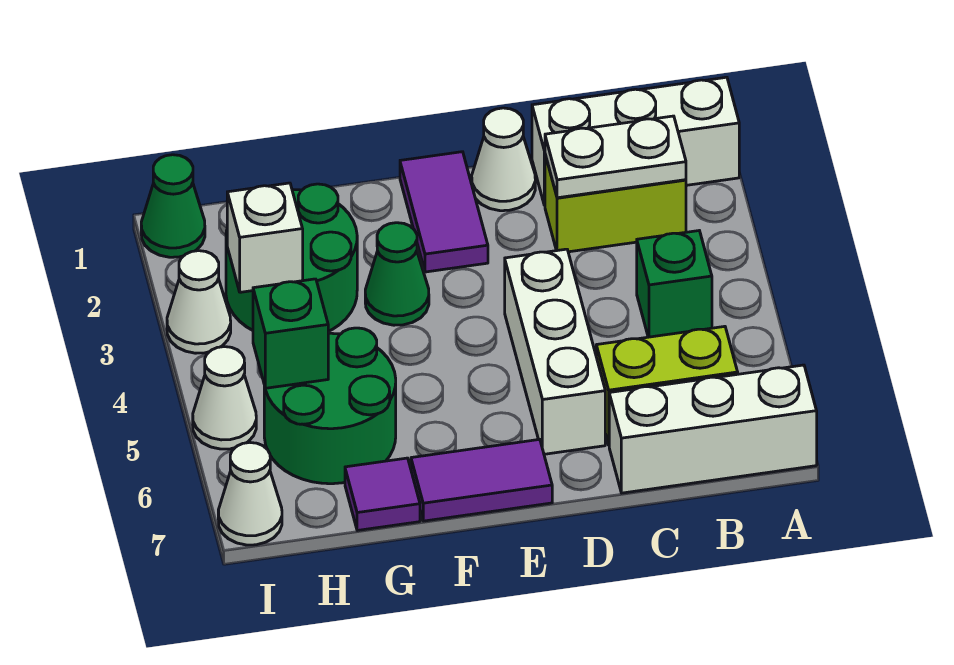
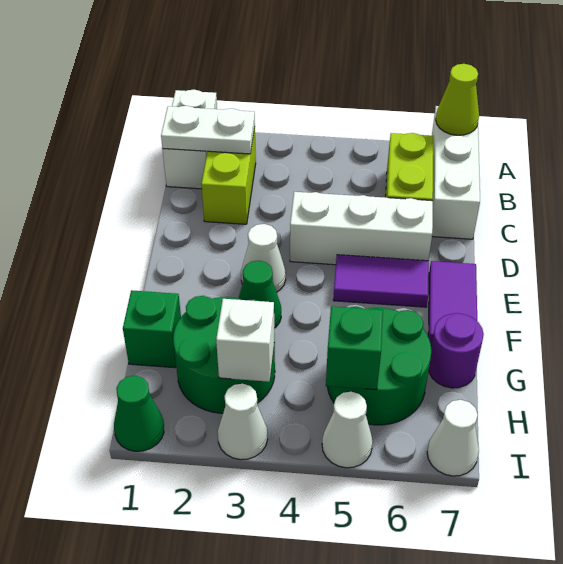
white 1x3 brick [532,77,739,205] -> white 1x2 brick [162,90,217,189]
none -> lime 1x1 cone [436,64,479,135]
white 1x2 plate [545,116,686,198] -> white 1x2 plate turned to [161,106,255,154]
green 1x1 brick [637,231,712,337] -> green 1x1 brick moved to [123,290,181,368]
white 1x1 cone [472,108,535,211] -> white 1x1 cone moved to [241,224,286,292]
purple 1x2 tile [400,152,488,272] -> purple 1x2 tile moved to [333,255,429,307]
purple 1x1 tile [345,458,420,531] -> purple 1x1 round brick [429,313,484,388]

